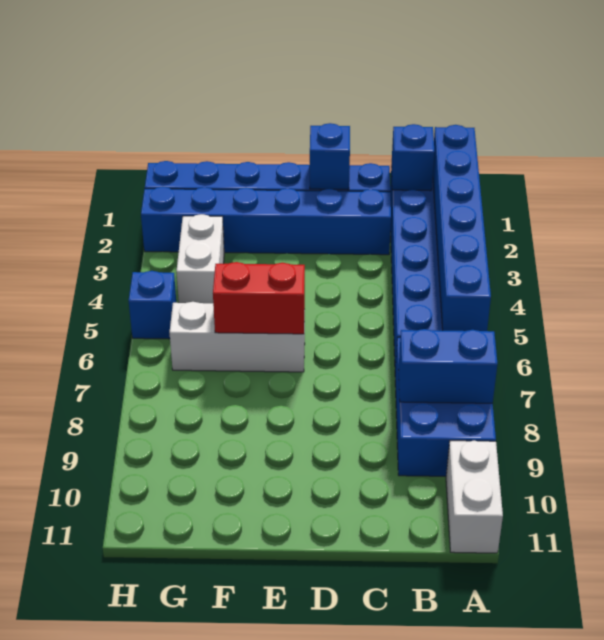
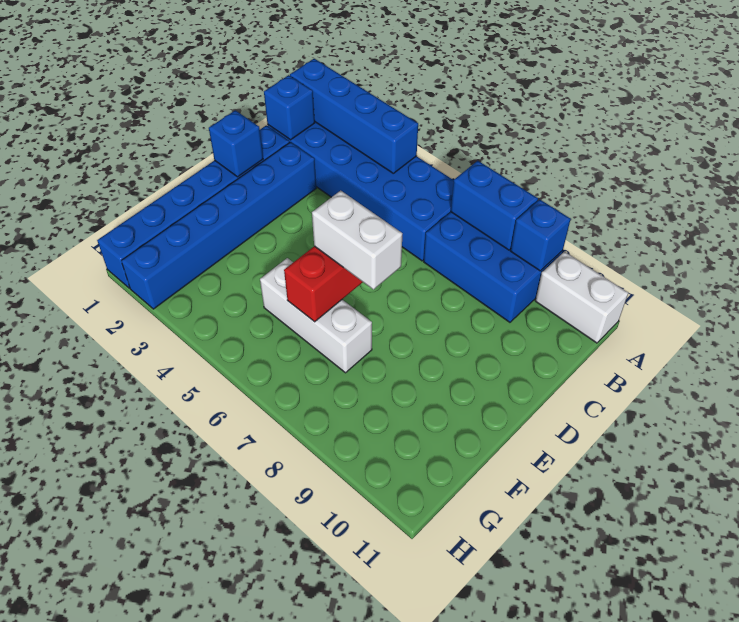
blue 1x6 brick [433,125,491,331] -> blue 1x4 brick [290,59,418,173]
blue 1x2 brick [398,329,498,403] -> blue 1x2 brick turned to [451,161,538,250]
white 1x3 brick [170,302,305,372] -> white 1x3 brick turned to [260,258,372,373]
white 1x2 brick [176,214,224,303] -> white 1x2 brick moved to [312,191,402,290]
blue 1x1 brick [129,271,176,339] -> blue 1x1 brick moved to [511,199,571,271]

